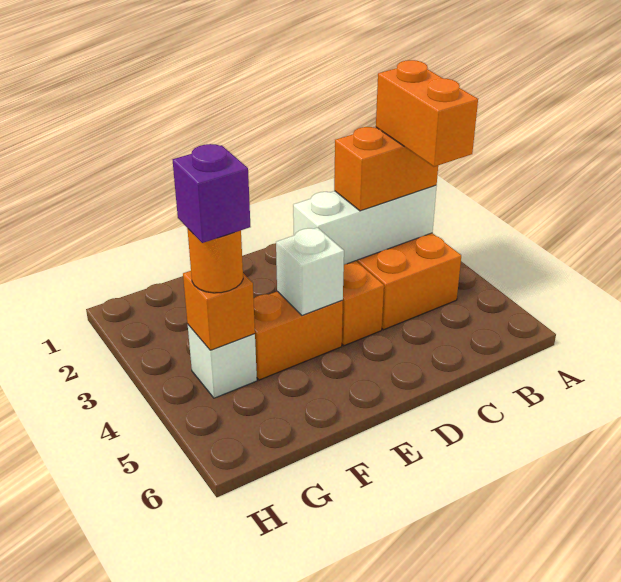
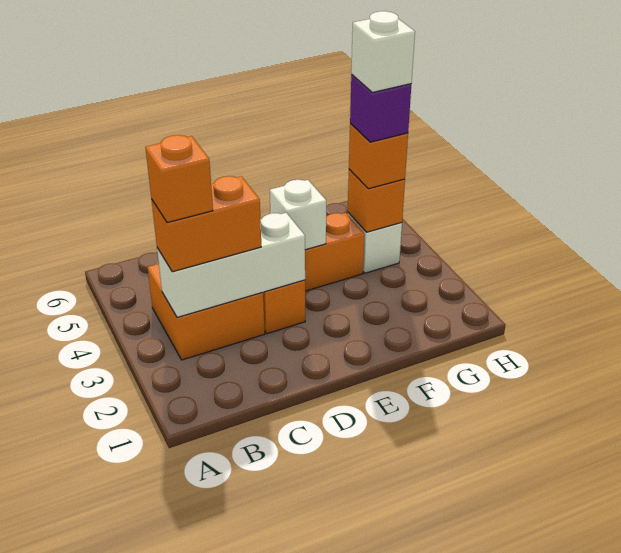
orange 1x2 brick [376,60,478,167] -> orange 1x1 brick [145,135,213,223]
orange 1x1 round brick [187,228,243,293] -> orange 1x1 brick [349,123,408,189]
none -> white 1x1 brick [351,11,415,92]

